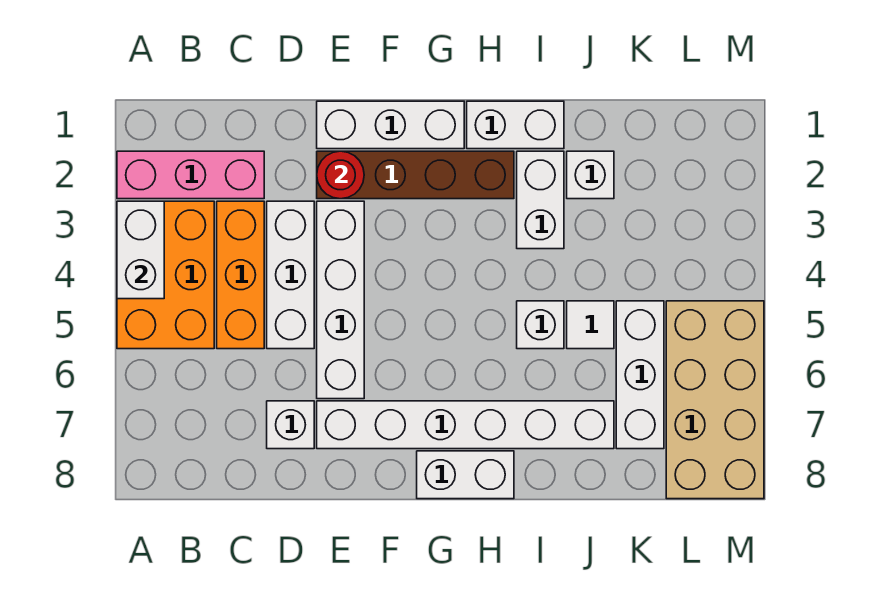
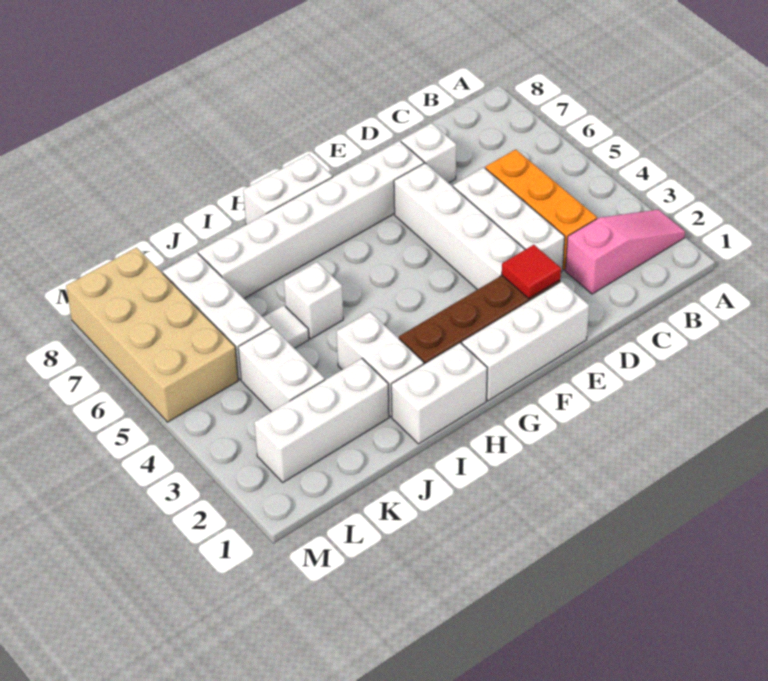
pink 1x3 brick [117,151,264,199] -> pink 1x3 slope [565,210,685,294]
orange 2x3 brick [117,201,214,349] -> none
white 1x2 brick [117,201,164,299] -> white 1x2 brick moved to [238,327,325,412]
red 1x1 round brick [317,151,364,199] -> red 1x1 tile [502,245,561,298]
white 1x1 brick [567,151,614,199] -> white 1x3 brick [254,358,389,482]

